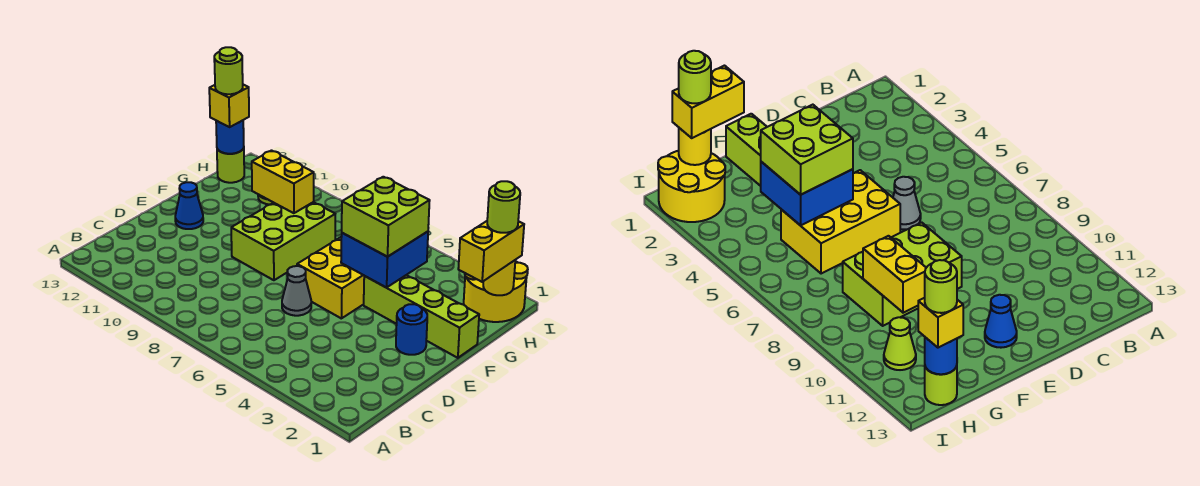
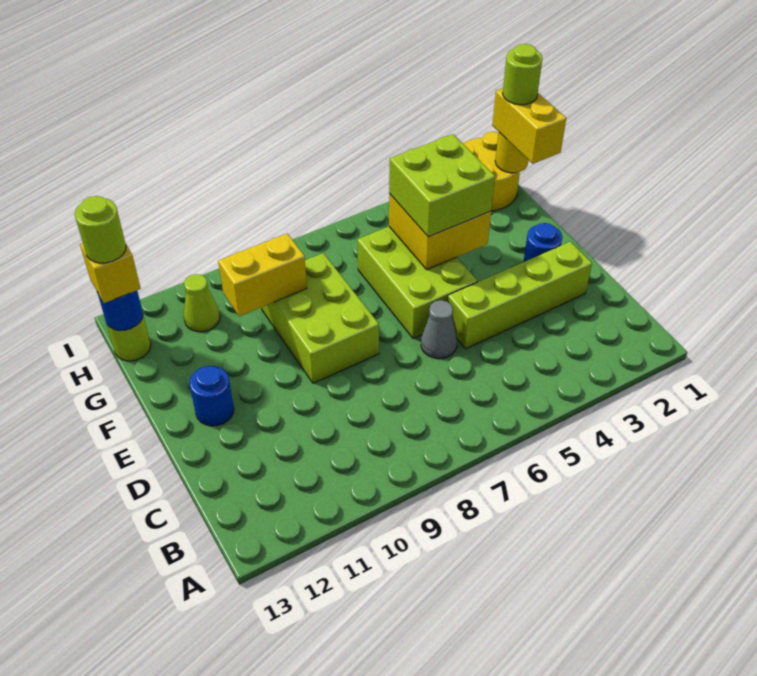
yellow 2x3 brick [297,237,364,318] -> lime 2x3 brick [357,227,477,338]
blue 1x1 cone [175,182,203,229] -> blue 1x1 round brick [189,366,234,426]
lime 1x4 brick [364,275,479,358] -> lime 1x4 brick moved to [448,242,592,349]
blue 2x2 brick [341,232,428,288] -> yellow 2x2 brick [389,194,491,270]

